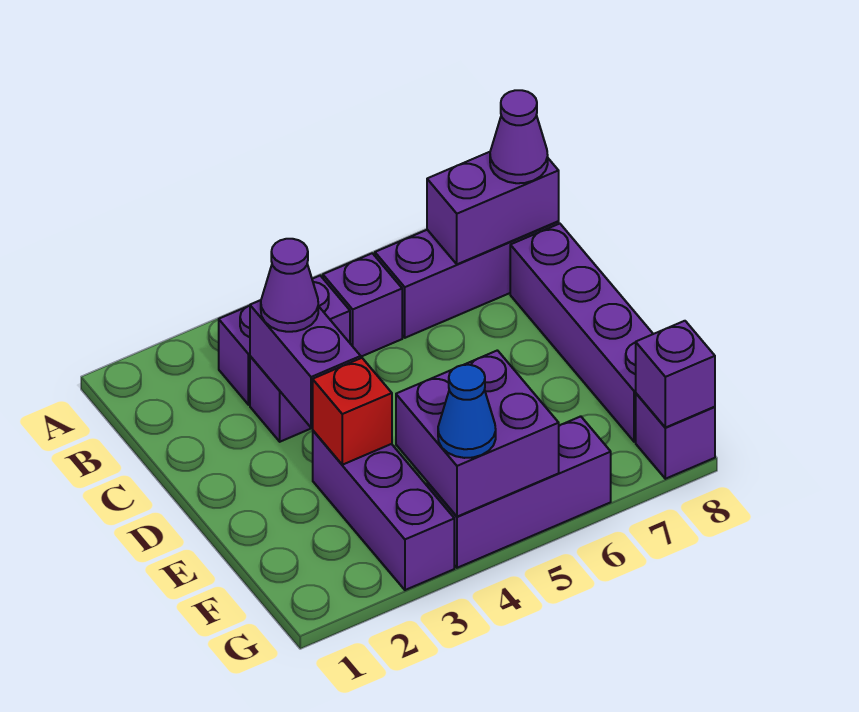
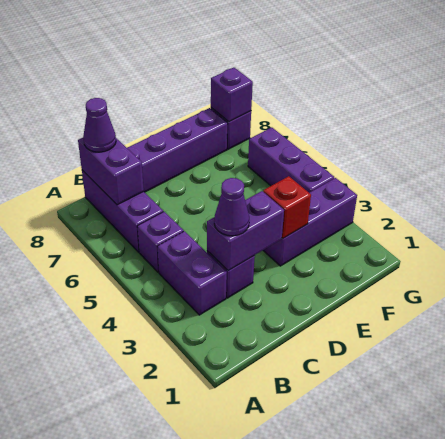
purple 2x2 brick [396,350,559,517] -> none
blue 1x1 cone [438,365,496,458] -> none

